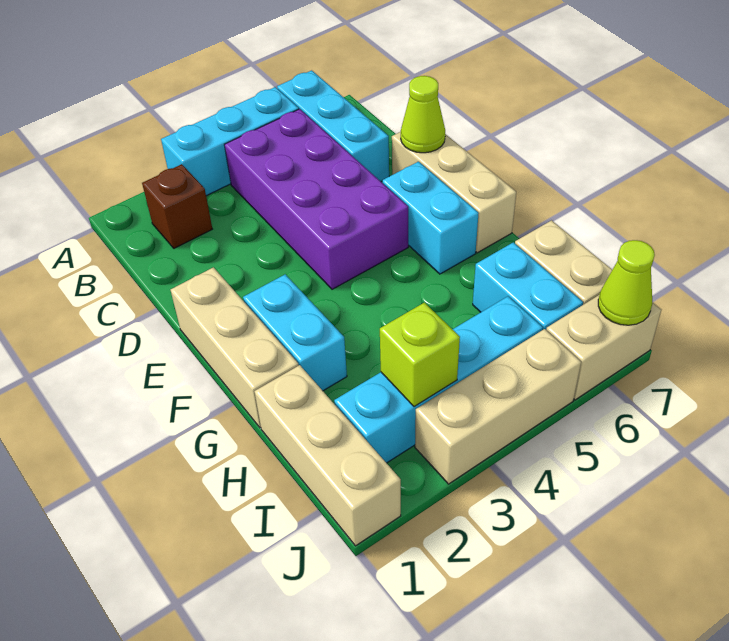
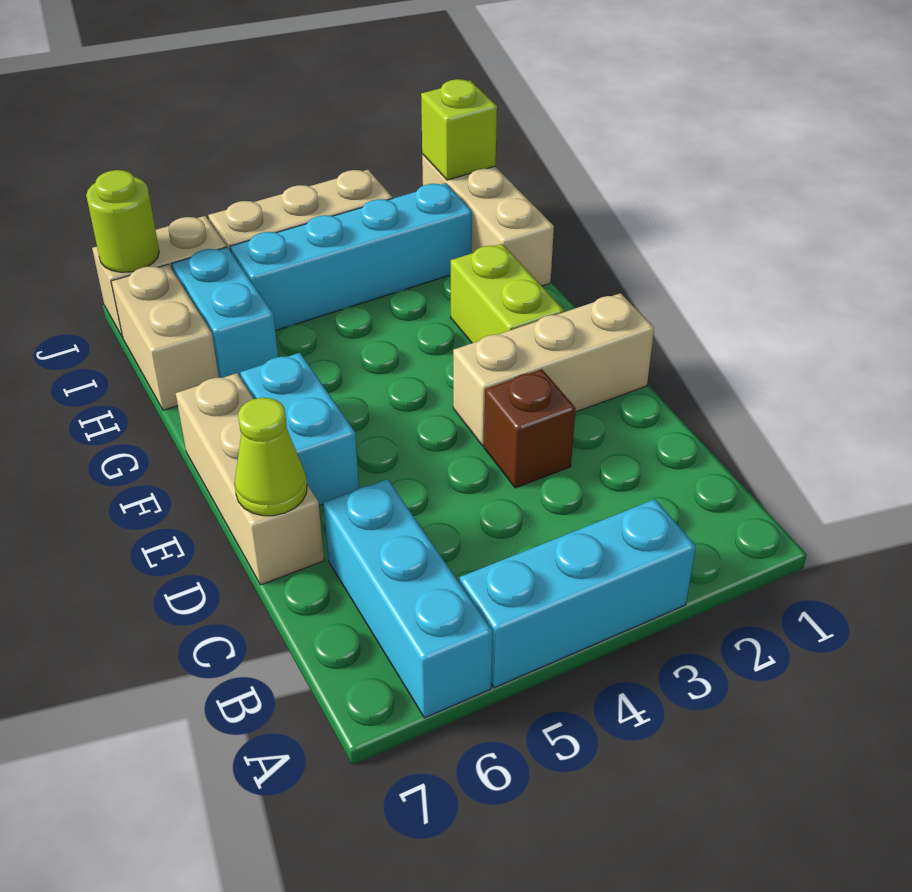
brown 1x1 brick [142,164,212,248] -> brown 1x1 brick moved to [484,369,576,488]
purple 2x4 brick [224,109,408,289] -> none
tan 1x3 brick [171,267,299,428] -> tan 1x3 brick turned to [453,293,654,446]
cyan 1x2 brick [243,274,347,391] -> lime 1x2 brick [451,244,564,343]
lime 1x1 brick [380,303,460,407] -> lime 1x1 brick moved to [421,79,497,180]
lime 1x1 cone [598,240,655,325] -> lime 1x1 round brick [86,170,159,272]

